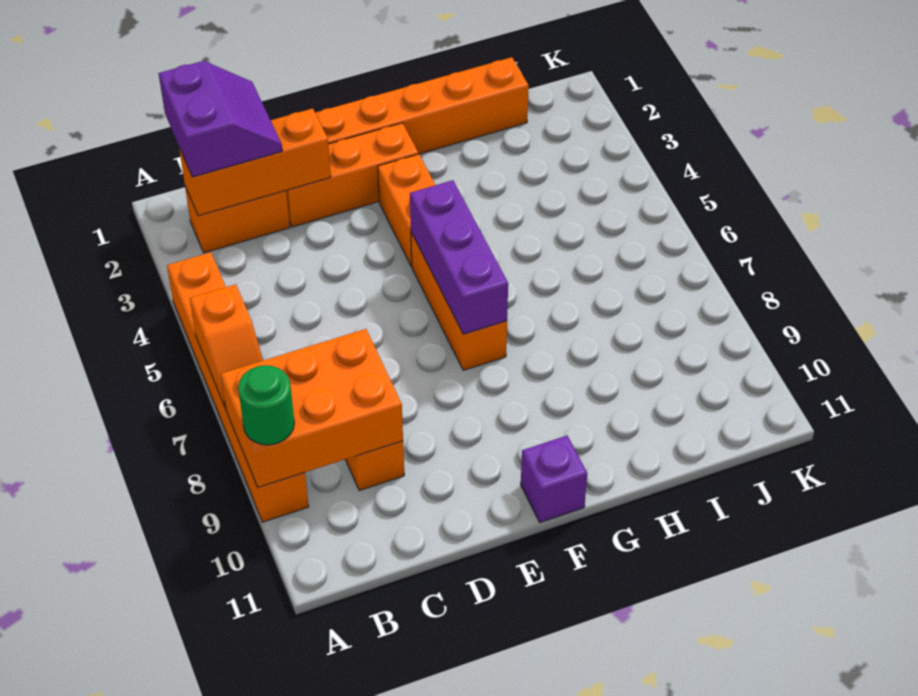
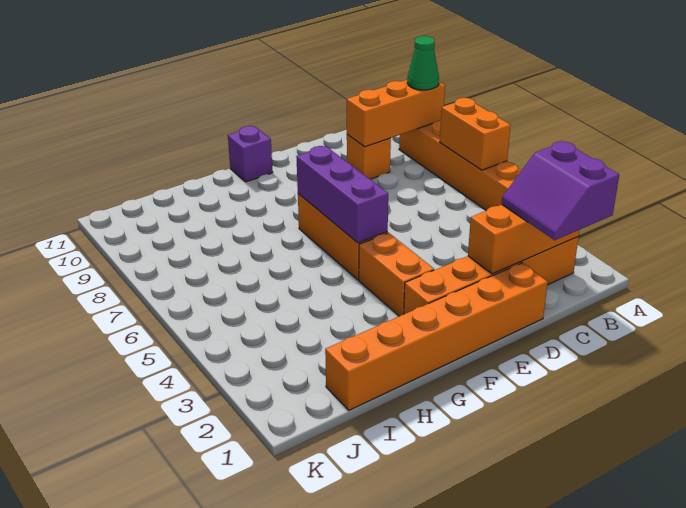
orange 1x2 slope [190,284,263,408] -> orange 1x2 brick [440,98,511,170]
orange 2x3 brick [221,329,403,487] -> orange 1x3 brick [347,80,445,147]
green 1x1 round brick [238,365,294,445] -> green 1x1 cone [407,36,439,90]

